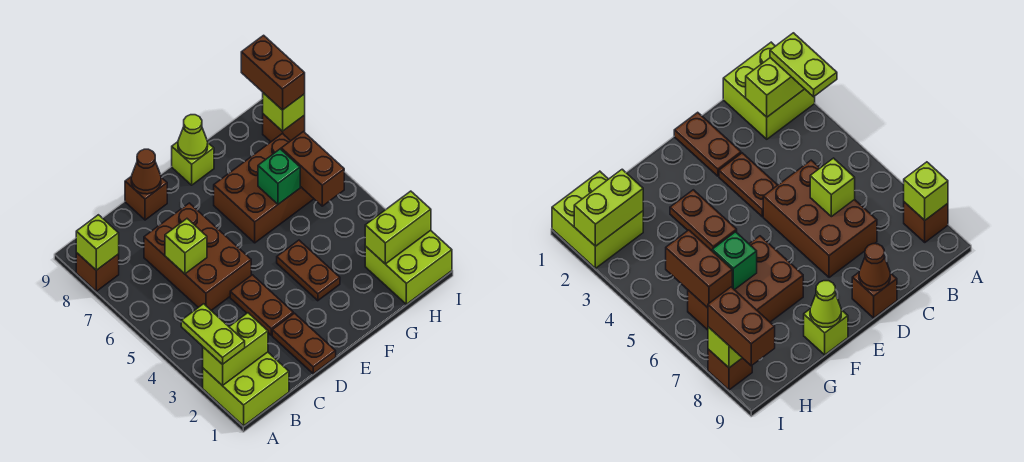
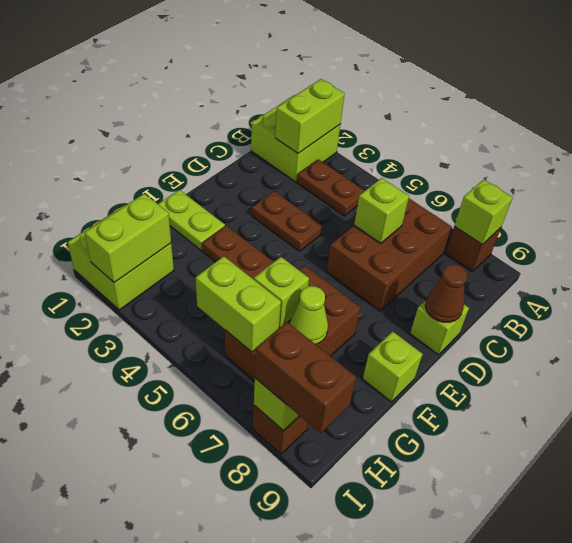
lime 1x2 plate [181,304,245,365] -> lime 1x2 plate moved to [158,190,225,250]
brown 2x3 brick [144,203,251,311] -> brown 2x3 brick turned to [327,199,452,311]
brown 1x2 plate [272,313,336,374] -> brown 1x2 plate moved to [297,159,365,216]
brown 1x1 brick [125,176,167,220] -> lime 1x1 brick [410,300,469,355]
lime 1x1 cone [178,115,208,159] -> lime 1x1 cone moved to [290,286,328,344]
green 1x1 brick [258,149,300,204] -> lime 1x1 brick [254,257,309,328]
brown 1x2 brick [281,132,344,206] -> lime 1x2 brick [196,256,281,352]

